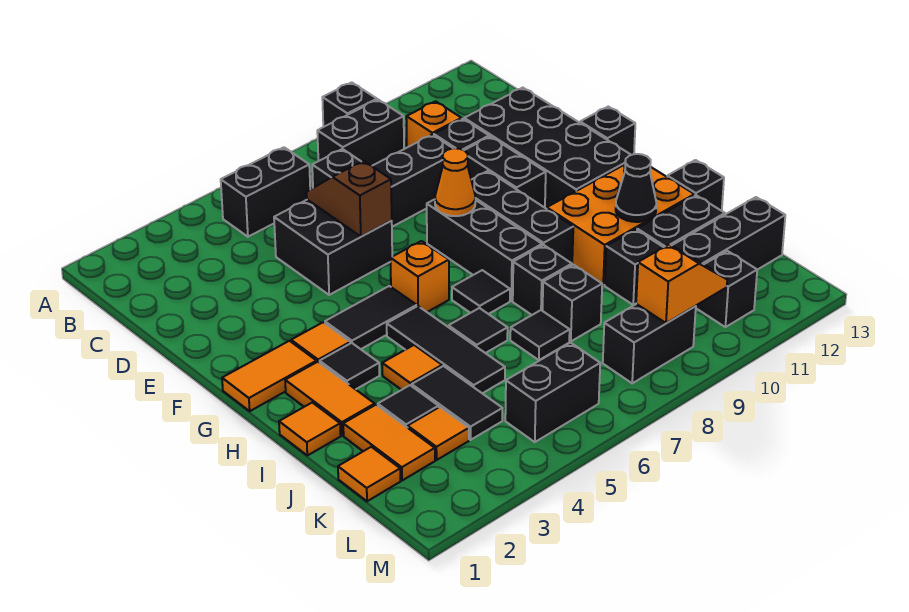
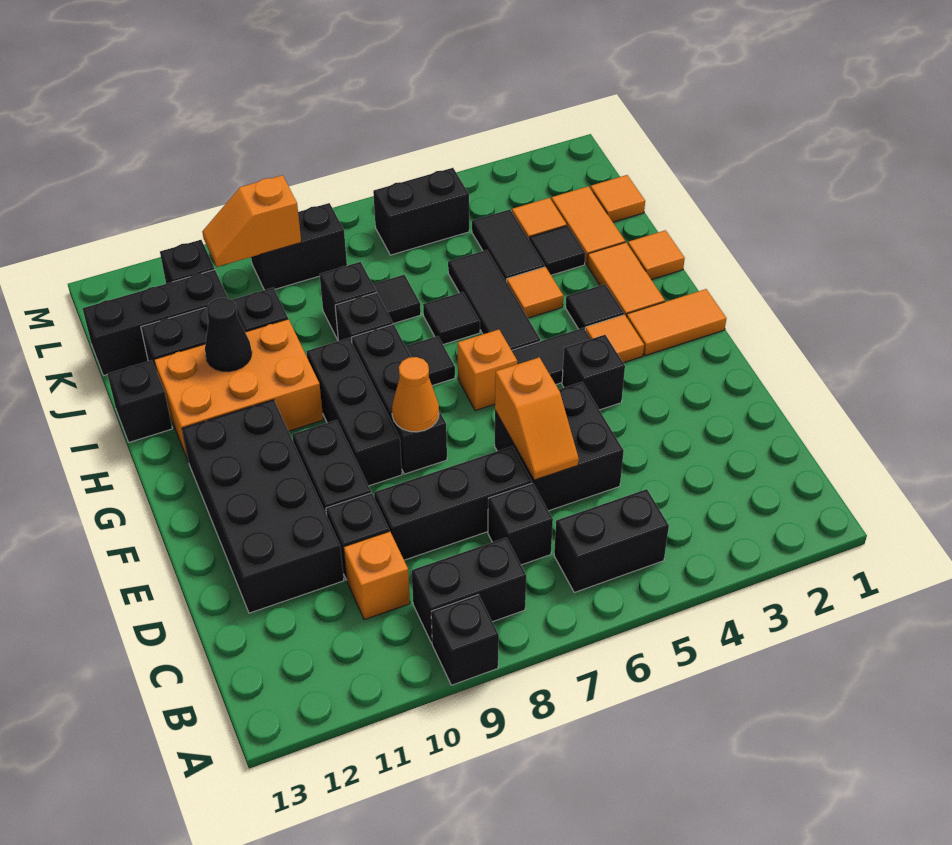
brown 1x2 slope [307,161,392,237] -> orange 1x2 slope [495,357,579,480]
black 1x1 brick [580,107,635,155] -> black 1x1 brick moved to [562,335,625,410]

